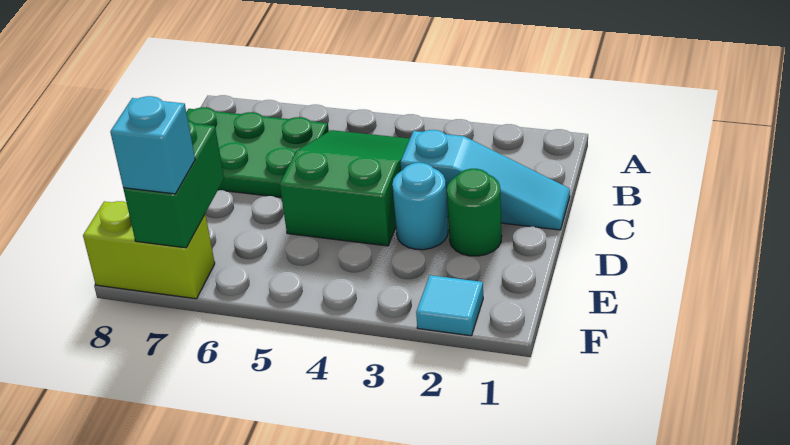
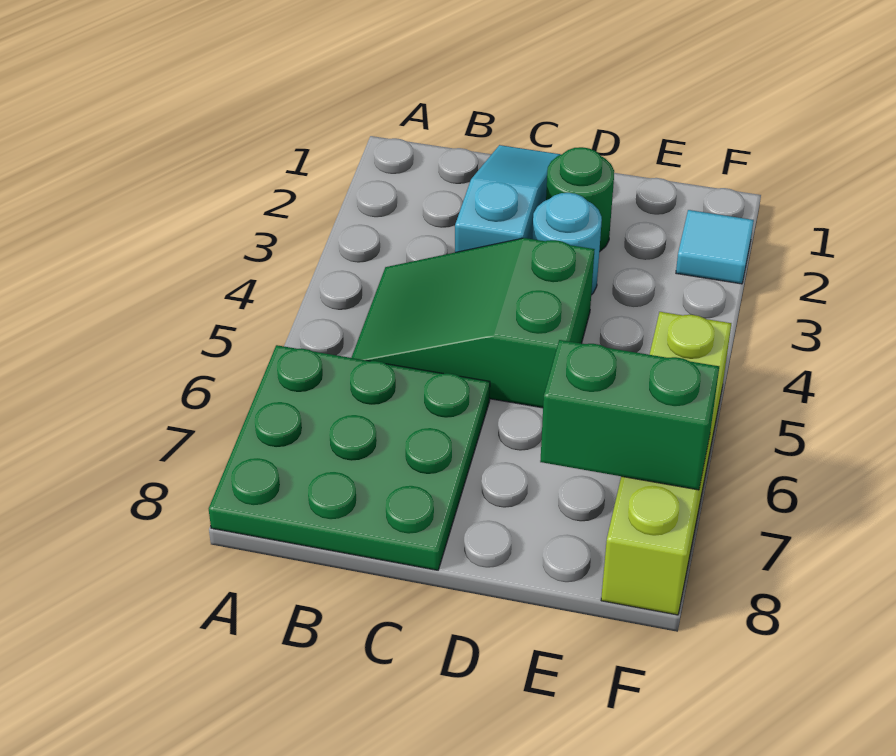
green 2x3 plate [186,107,329,198] -> green 3x3 plate [209,345,490,570]
lime 1x2 brick [83,201,215,299] -> lime 1x4 brick [601,312,731,615]
cyan 1x1 brick [110,96,195,194] -> none

